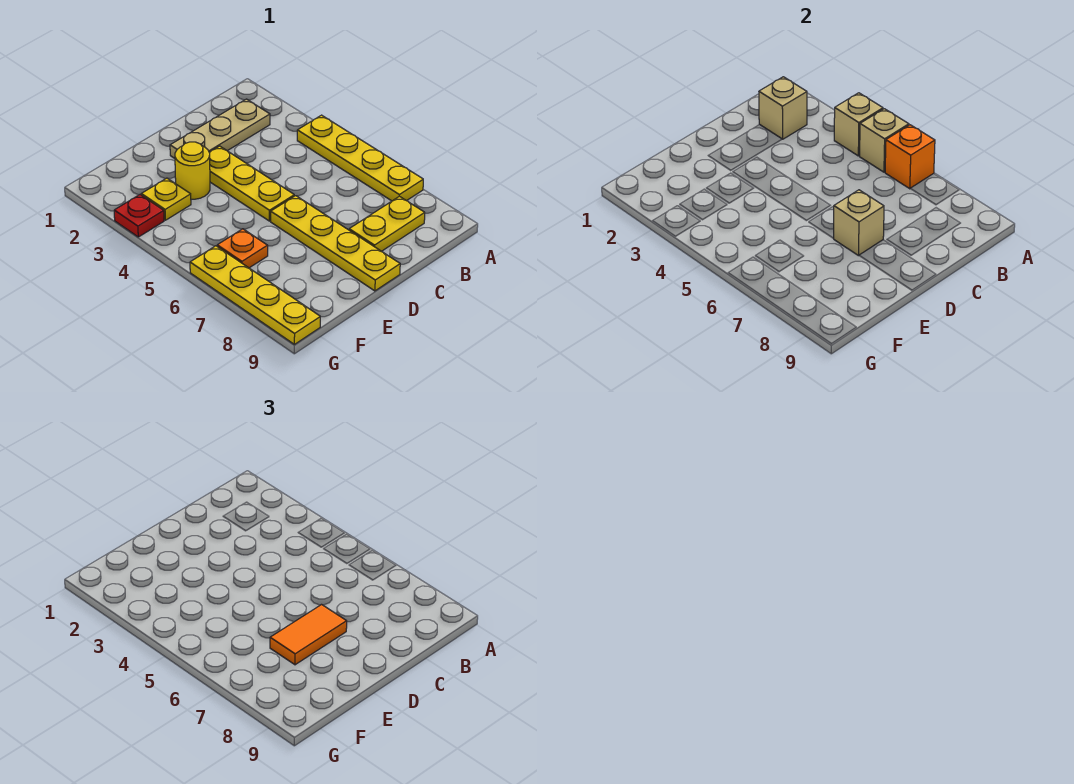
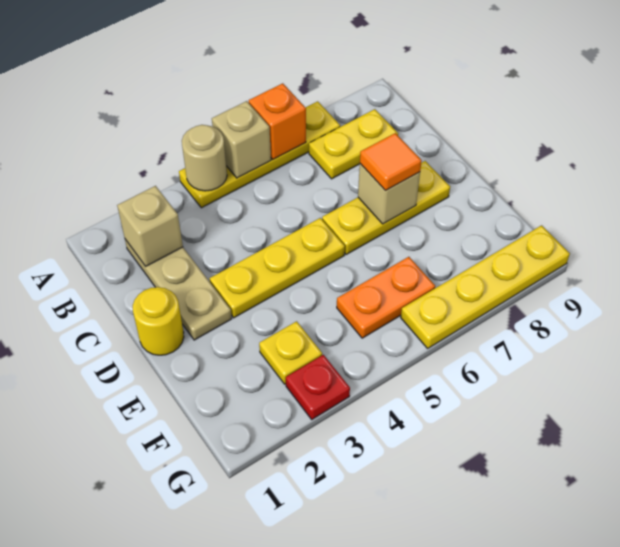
tan 1x1 brick [834,93,883,156] -> tan 1x1 round brick [182,125,227,191]
yellow 1x2 plate [349,196,425,251] -> yellow 1x2 plate turned to [309,109,398,179]
yellow 1x4 plate [271,196,400,291] -> yellow 1x3 plate [322,161,450,255]
orange 1x2 tile [270,605,347,665] -> orange 1x1 tile [360,133,422,190]
yellow 1x1 round brick [175,142,210,199] -> yellow 1x1 round brick moved to [133,287,184,355]
orange 1x1 plate [217,229,268,268] -> orange 1x2 plate [337,257,435,338]

